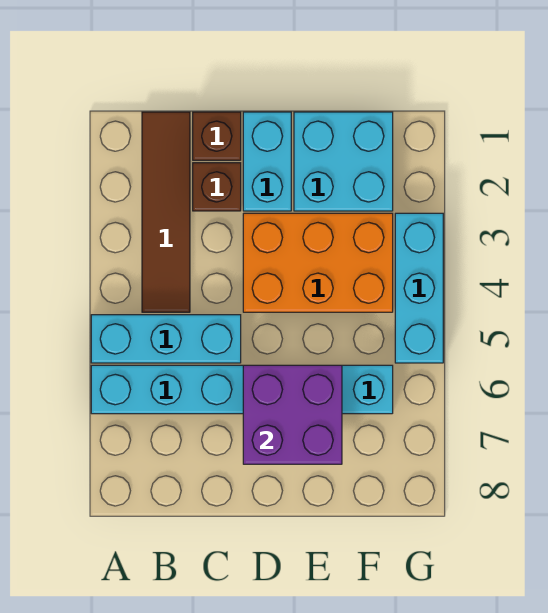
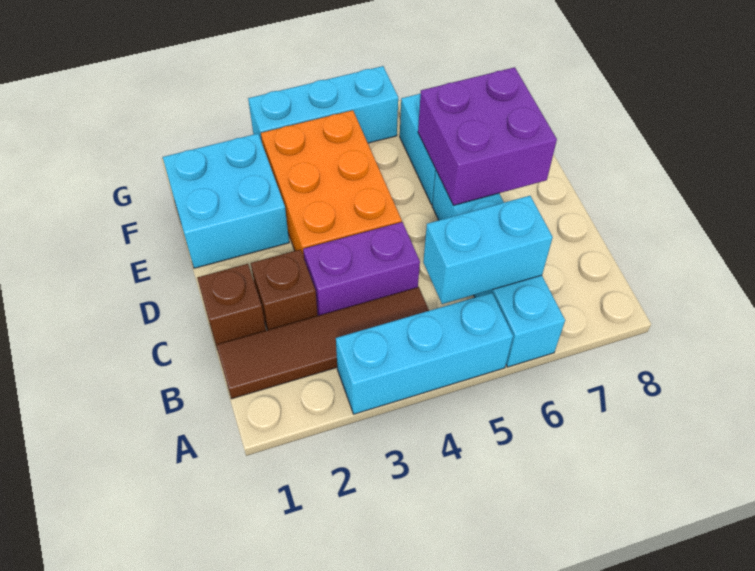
cyan 1x3 brick [91,315,241,363] -> cyan 1x3 brick turned to [336,293,513,414]
none -> purple 1x2 brick [303,222,420,316]
cyan 1x2 brick [243,112,291,211] -> cyan 1x2 brick moved to [423,196,553,304]

